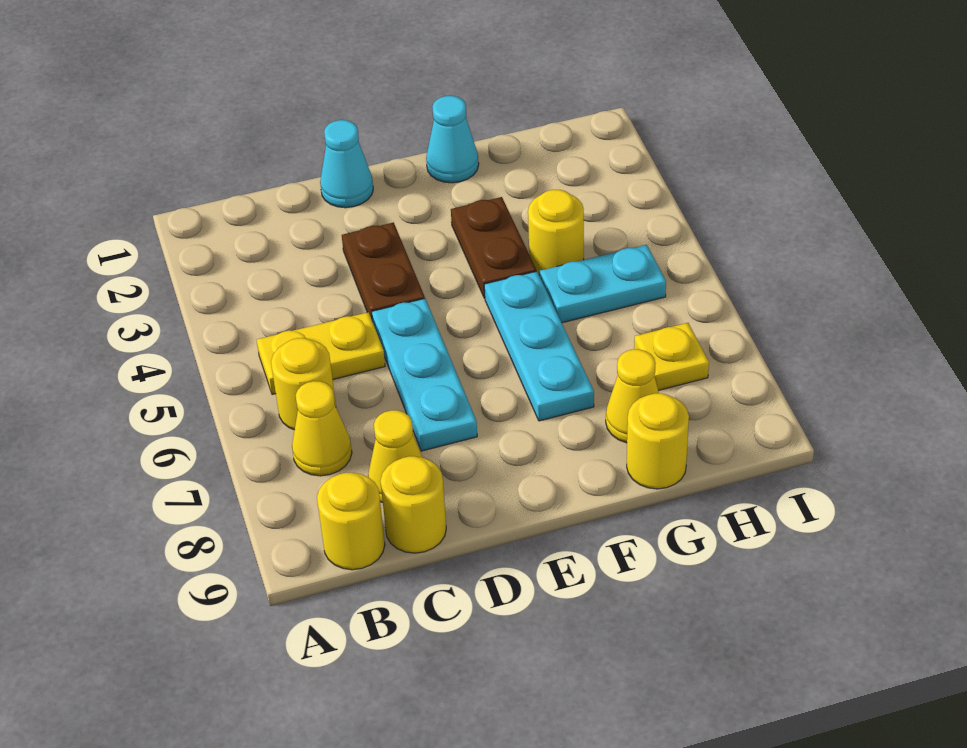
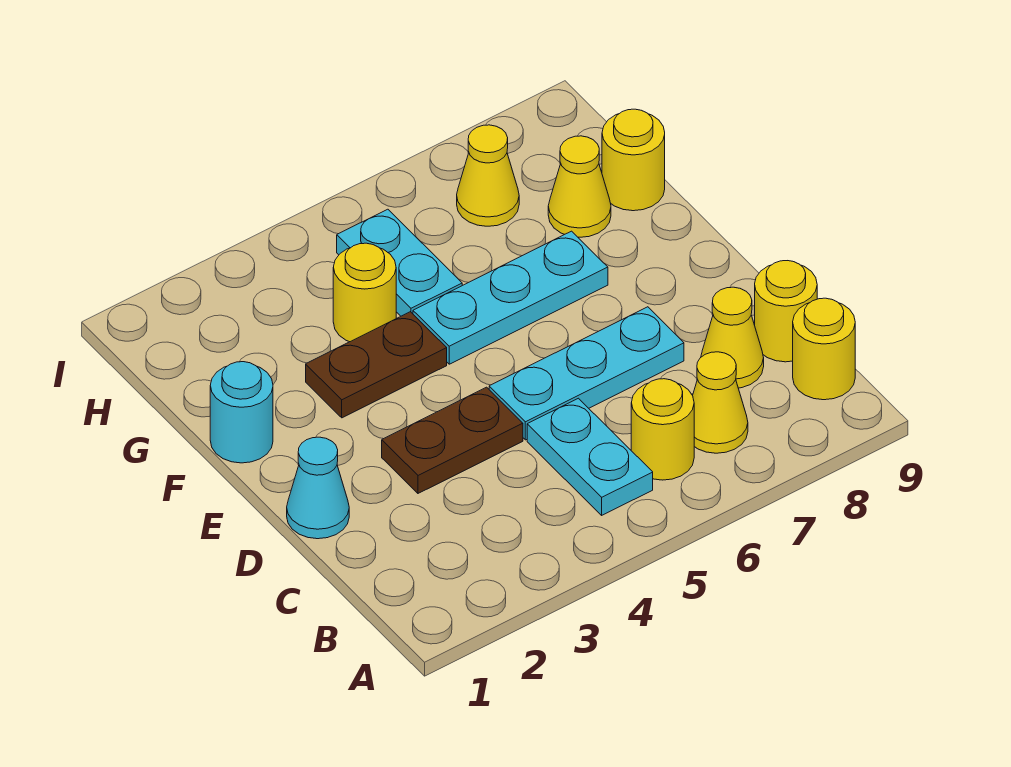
yellow 1x2 plate [257,312,385,395] -> cyan 1x2 plate [527,398,653,515]
cyan 1x1 cone [426,96,479,183] -> cyan 1x1 round brick [210,362,273,463]
yellow 1x1 plate [634,323,709,391] -> yellow 1x1 cone [457,125,519,226]

